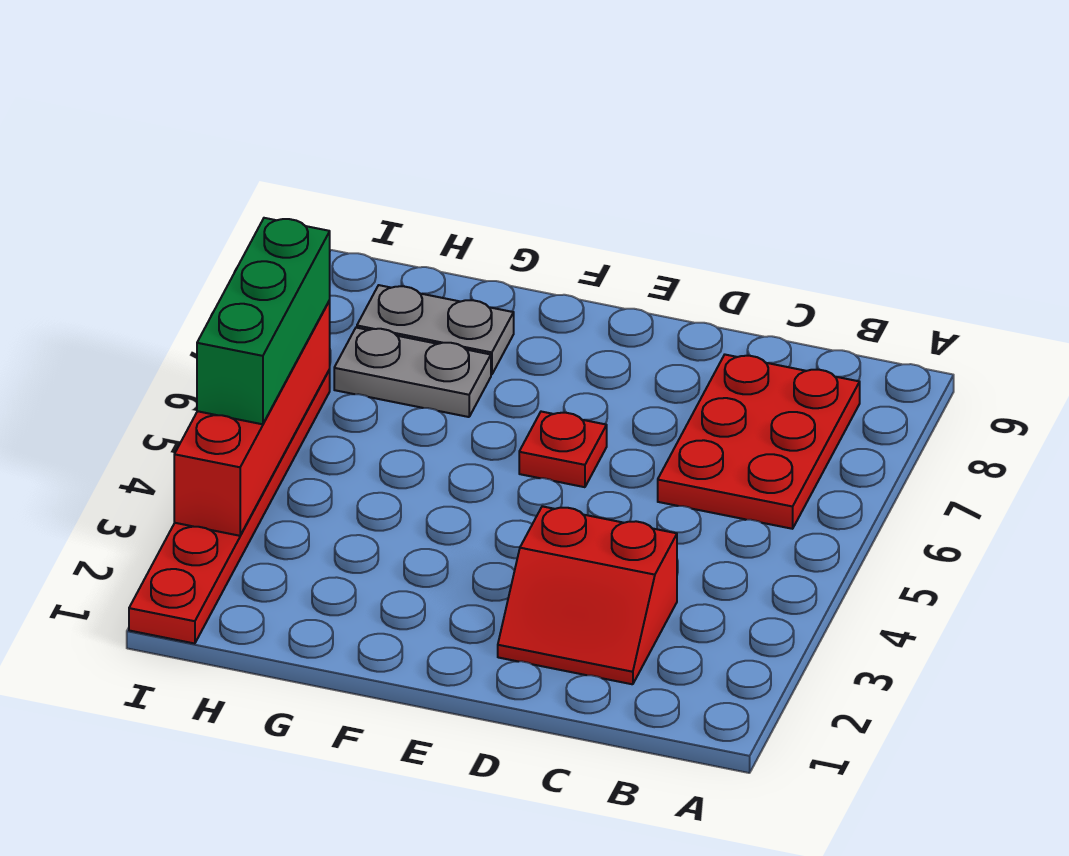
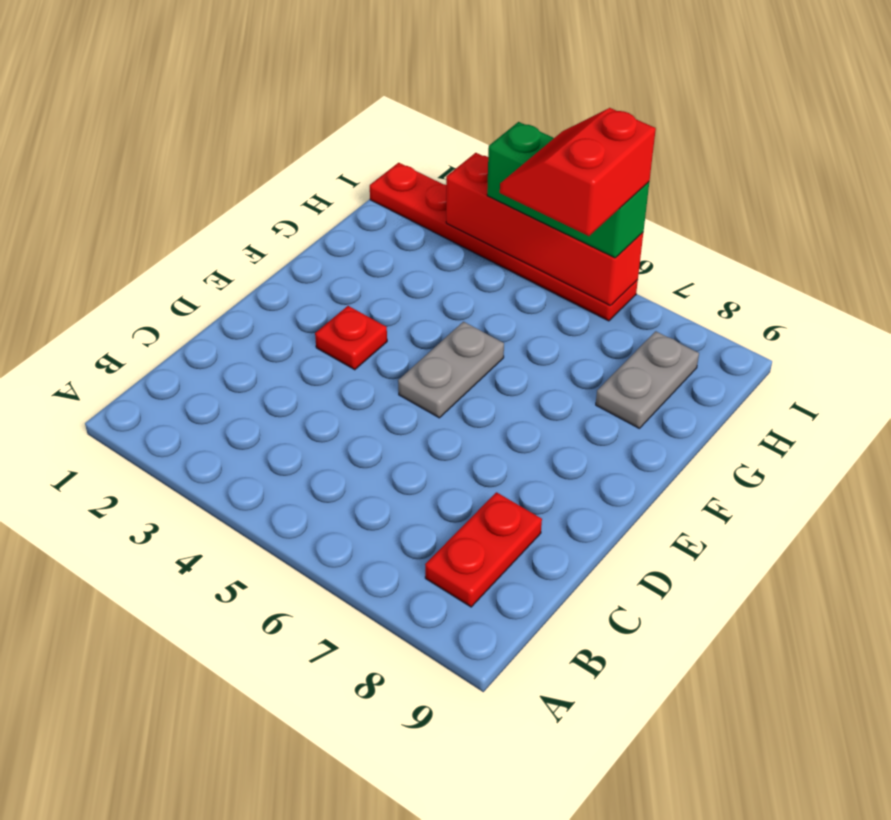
red 2x3 plate [658,355,860,529] -> red 1x2 plate [425,492,542,607]
red 2x2 slope [498,506,677,684] -> red 2x2 slope moved to [500,108,656,236]
red 1x1 plate [519,412,607,487] -> red 1x1 plate moved to [315,306,387,370]
grey 1x2 plate [334,328,491,417] -> grey 1x2 plate moved to [398,322,504,418]

